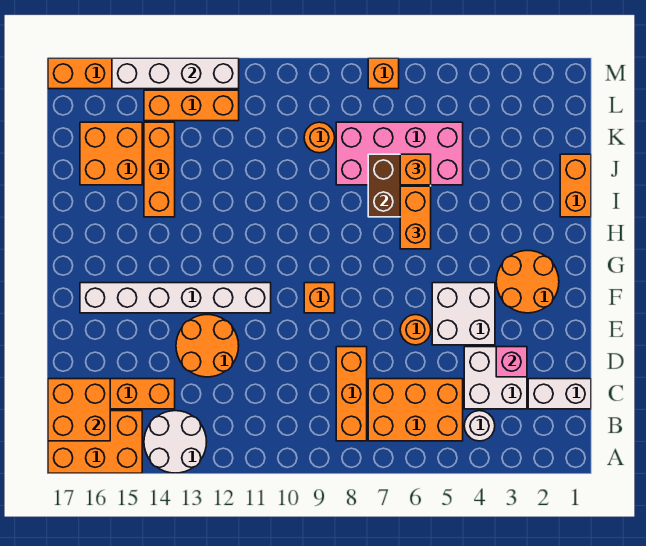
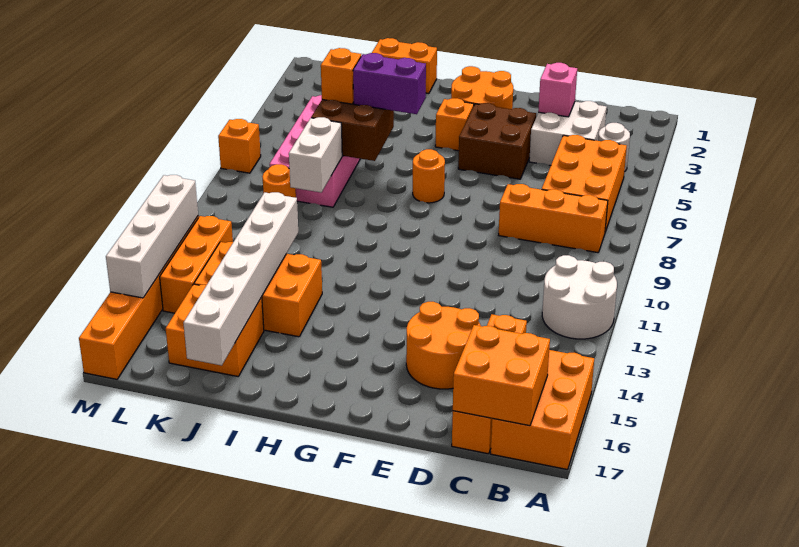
white 2x2 round brick [144,411,207,473] -> white 2x2 round brick moved to [542,255,617,339]
white 1x2 brick [528,379,591,409] -> white 1x2 brick moved to [289,117,342,192]
orange 2x2 round brick [176,315,239,377] -> orange 2x2 round brick moved to [406,302,481,389]
white 2x2 brick [432,283,495,345] -> brown 2x2 brick [458,103,536,179]
orange 1x1 round brick [400,315,431,345] -> orange 1x1 round brick moved to [413,149,445,203]
orange 1x1 brick [304,283,335,313] -> orange 1x1 brick moved to [435,98,474,151]
white 1x6 brick [80,283,271,313] -> white 1x6 brick moved to [183,192,298,366]
orange 1x2 brick [400,186,431,249] -> purple 1x2 brick [353,53,426,114]
orange 1x3 brick [144,122,175,217] -> orange 2x3 brick [194,242,322,337]

